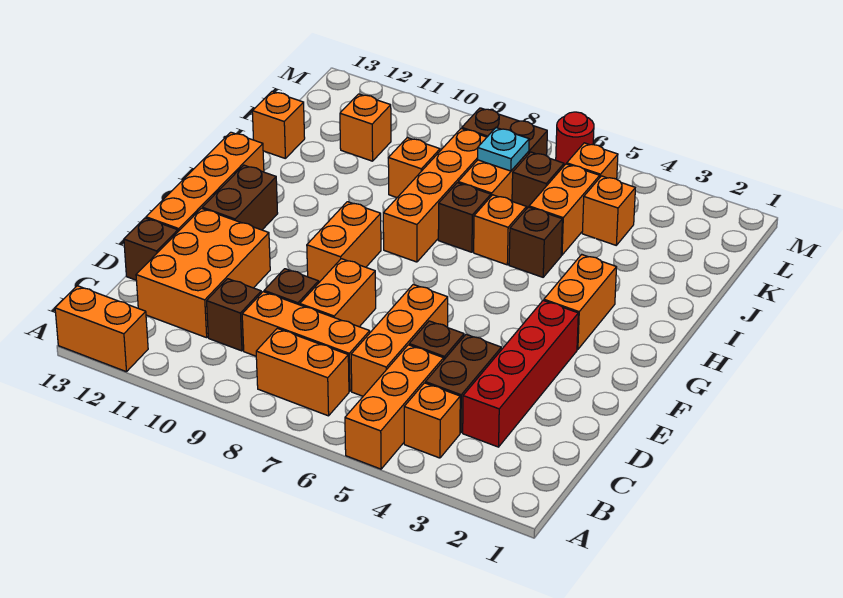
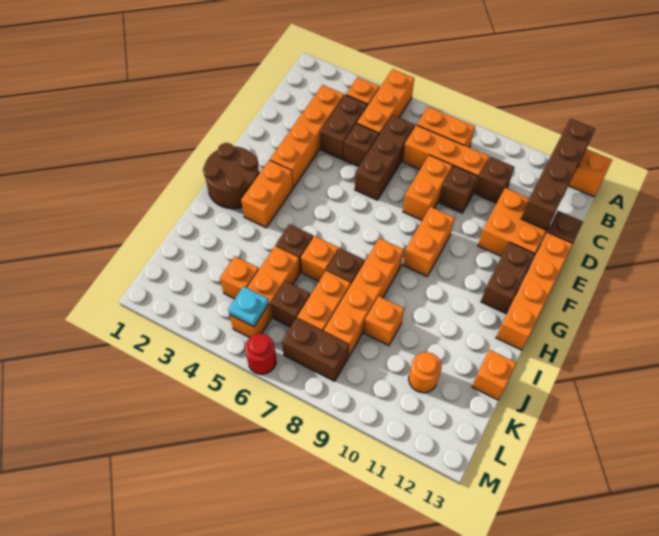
none -> brown 1x4 brick [521,119,595,230]
red 1x4 brick [463,301,578,447] -> orange 1x4 brick [270,85,344,187]
orange 1x3 brick [351,284,448,396] -> brown 1x3 brick [355,115,415,200]
orange 2x3 brick [136,208,270,338] -> orange 2x2 brick [478,188,552,262]
none -> brown 2x2 round brick [203,143,259,209]
cyan 1x1 plate [478,128,529,171] -> cyan 1x1 plate moved to [228,286,269,327]
orange 1x1 brick [340,94,391,161] -> orange 1x1 round brick [409,352,442,393]

